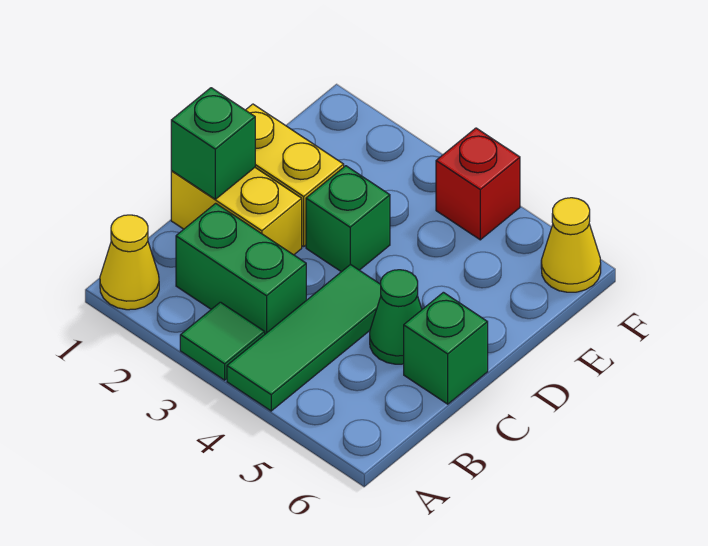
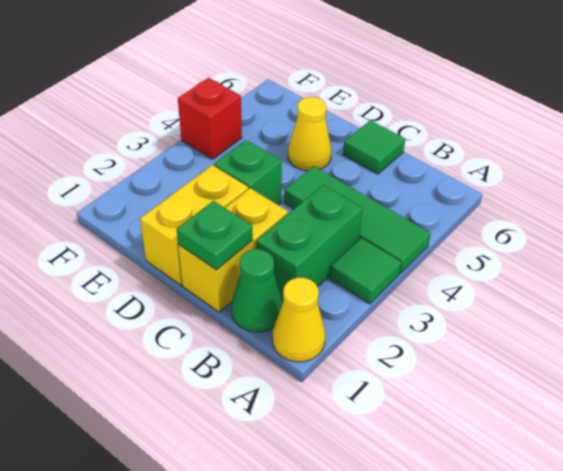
green 1x1 brick [171,88,255,199] -> green 1x1 plate [177,201,253,270]
green 1x1 cone [370,270,422,364] -> green 1x1 cone moved to [232,249,283,332]
green 1x1 brick [404,292,488,404] -> green 1x1 tile [343,120,405,174]
yellow 1x1 cone [541,198,601,292] -> yellow 1x1 cone moved to [288,97,332,171]

